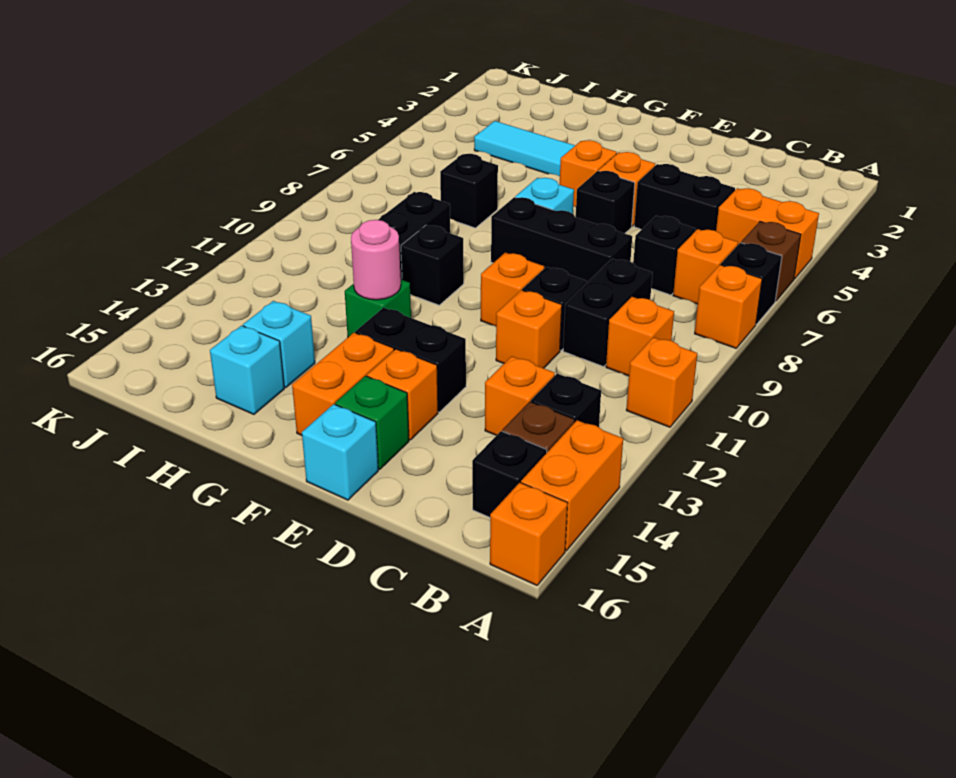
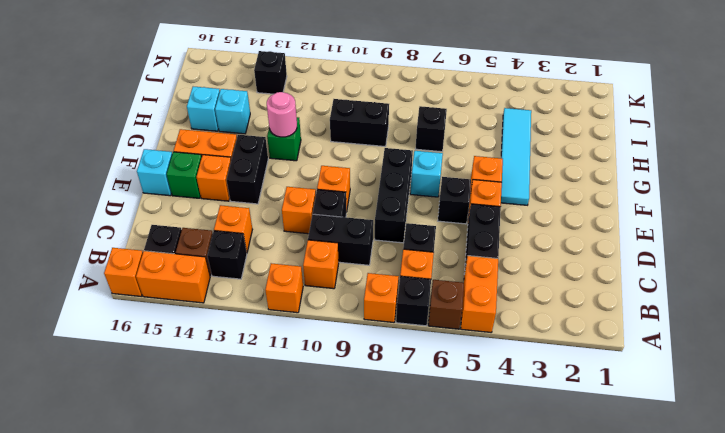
black 1x1 brick [401,225,464,305] -> black 1x1 brick moved to [254,51,287,94]

